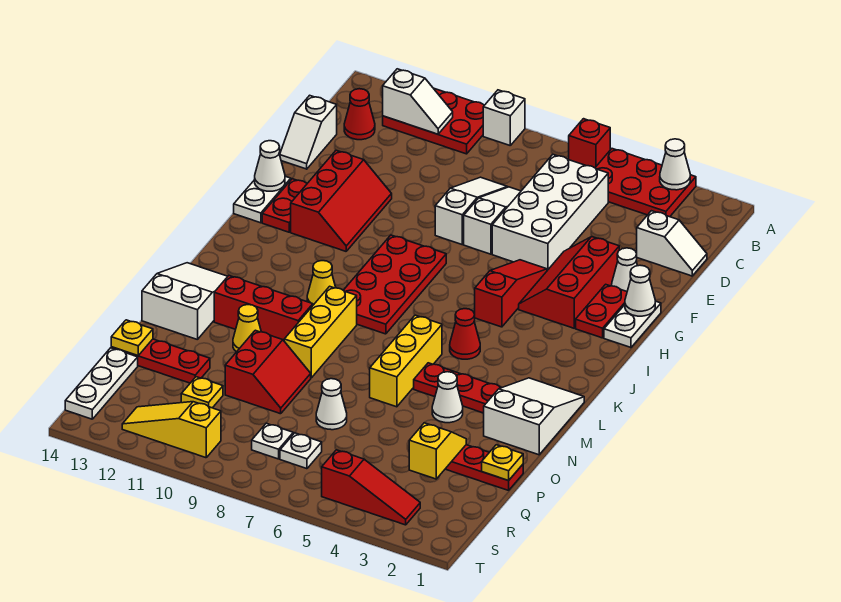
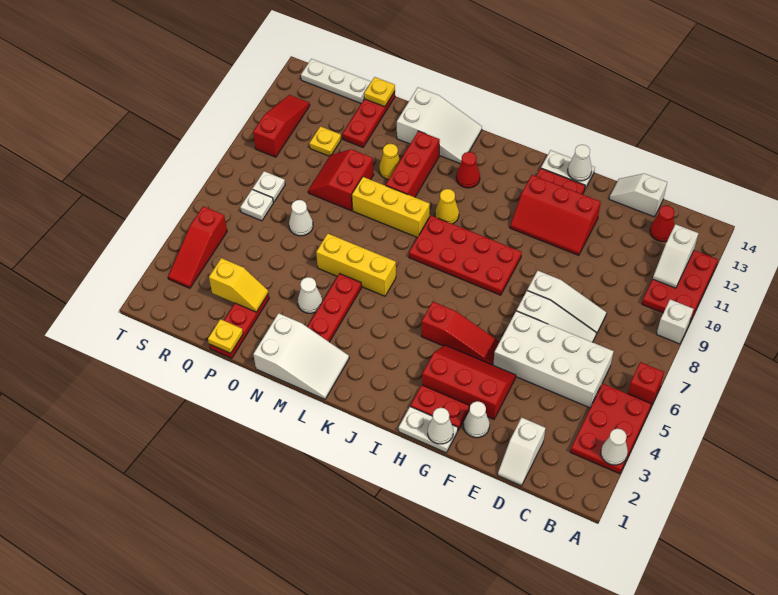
red 1x1 cone [450,309,480,359] -> red 1x1 cone moved to [456,152,480,188]
red 2x2 slope [225,330,311,414] -> red 2x2 slope turned to [308,149,374,211]
yellow 1x3 slope [122,402,221,458] -> red 1x3 slope [253,95,310,157]

